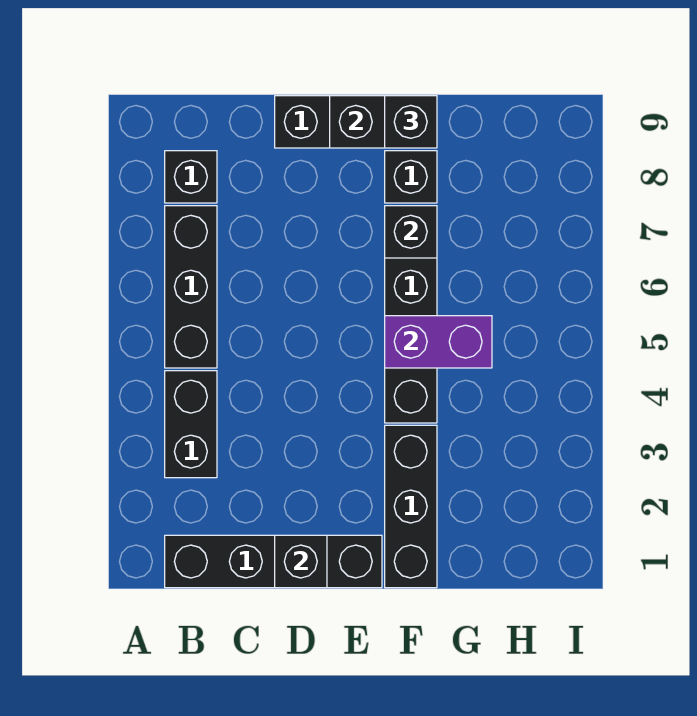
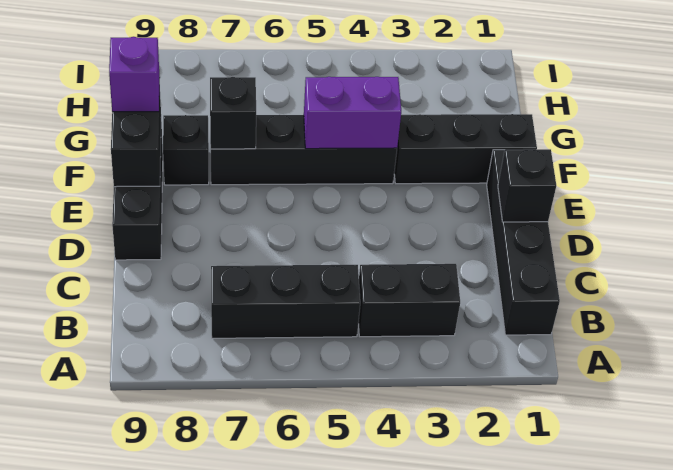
black 1x1 brick [165,151,217,203] -> none
purple 1x2 brick [385,316,492,368] -> purple 1x2 brick turned to [304,77,401,149]
black 1x1 brick [385,96,437,148] -> purple 1x1 brick [109,37,160,112]

